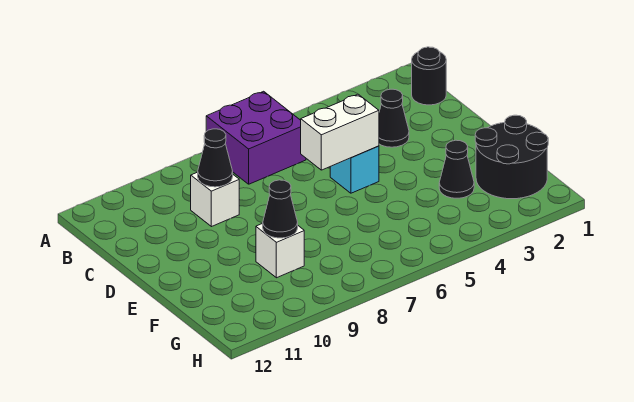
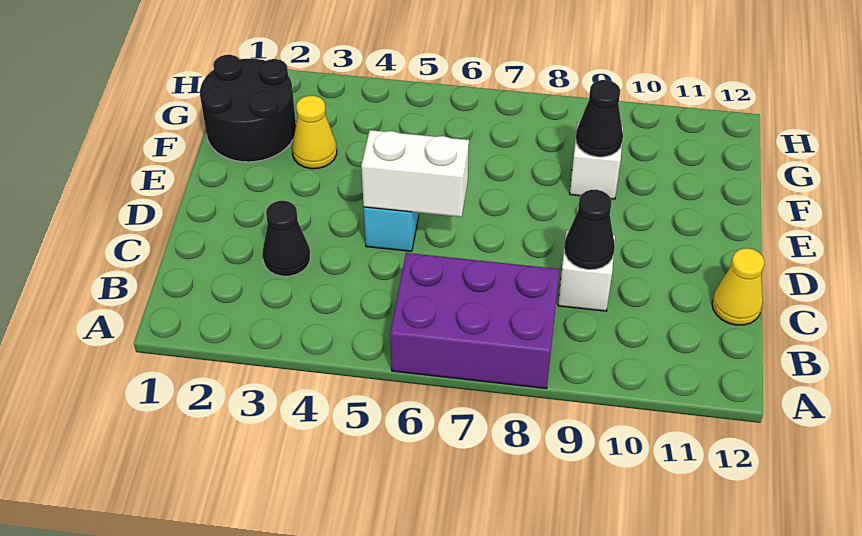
purple 2x2 brick [206,91,306,184] -> purple 2x3 brick [390,253,559,389]
black 1x1 round brick [412,47,446,105] -> none
none -> yellow 1x1 cone [712,248,764,325]
black 1x1 cone [439,140,474,198] -> yellow 1x1 cone [292,96,337,169]

